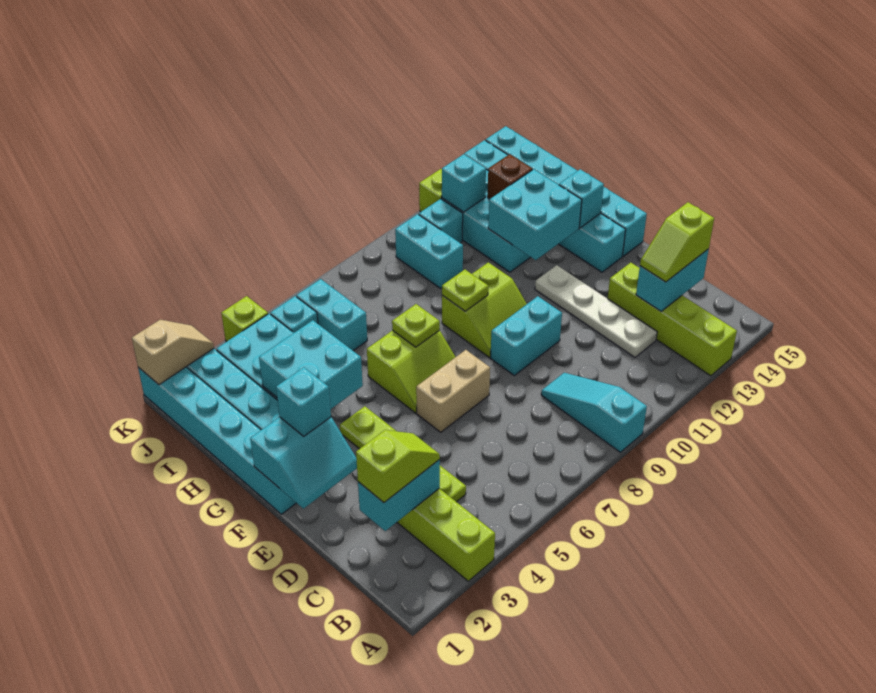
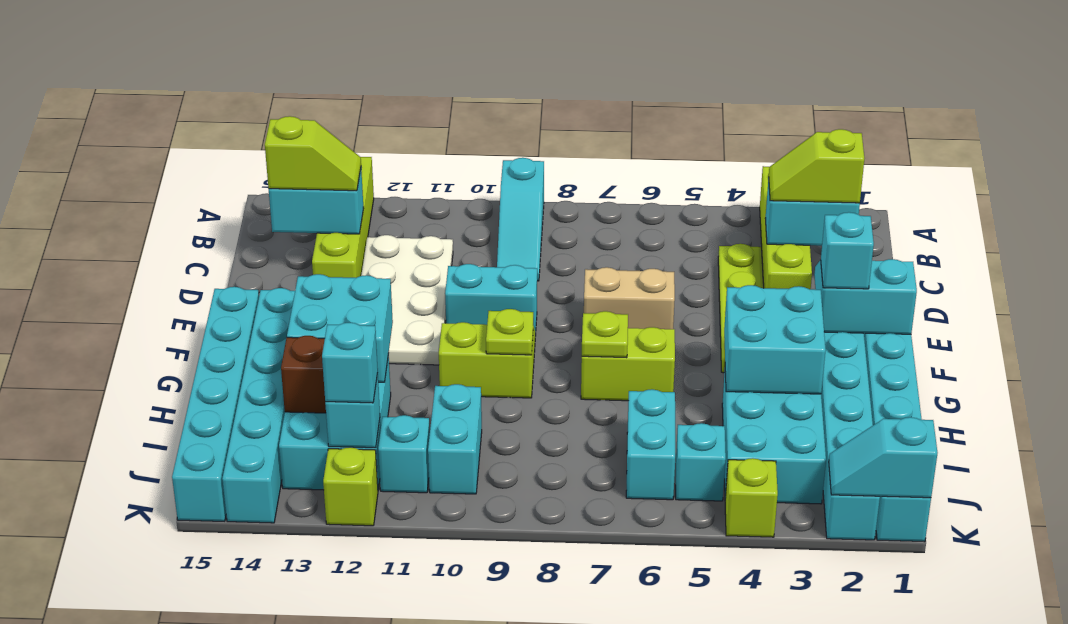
white 1x4 plate [535,265,657,357] -> white 2x4 plate [361,235,453,365]
cyan 1x1 brick [559,169,604,228] -> cyan 1x1 brick moved to [322,323,378,403]
tan 1x2 slope [132,320,214,385] -> cyan 1x2 slope [829,417,938,498]

